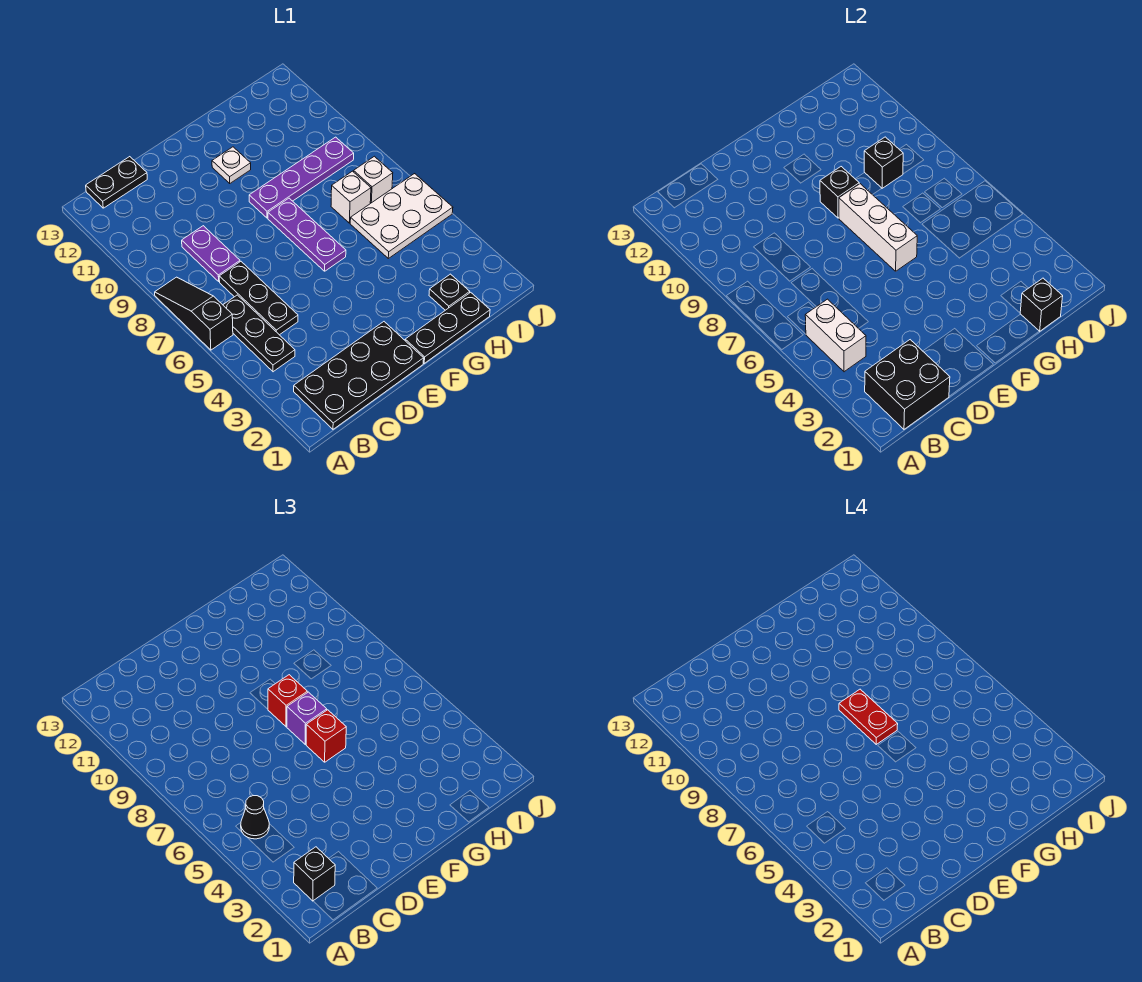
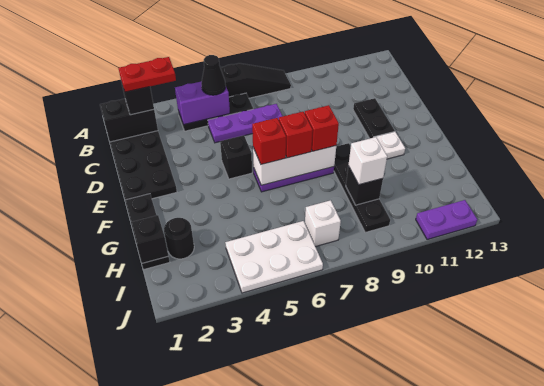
black 2x2 brick [865,340,950,429] -> black 1x2 brick [100,99,158,142]
white 1x2 brick [805,299,866,372] -> purple 1x2 brick [175,81,230,125]
black 1x2 plate [86,157,147,208] -> black 1x2 plate moved to [353,98,395,139]
black 1x3 plate [219,262,298,335] -> purple 1x3 plate [208,104,282,143]
purple 1x2 plate [182,226,240,281] -> purple 1x2 plate moved to [416,200,477,240]
purple 1x1 brick [287,692,327,744] -> red 1x1 brick [279,112,313,158]
red 1x2 plate [839,689,898,744] -> red 1x2 plate moved to [118,57,176,92]
purple 1x4 plate [249,137,354,218] -> black 1x4 plate [334,143,390,233]
black 1x1 brick [820,167,859,218] -> black 1x1 brick moved to [220,135,252,179]
black 1x1 plate [429,274,470,310] -> black 1x1 round brick [164,218,194,259]
white 2x3 plate [350,174,453,258] -> white 2x3 plate turned to [225,221,323,293]
white 1x1 brick [331,171,371,223] -> white 1x1 brick moved to [348,137,387,185]

